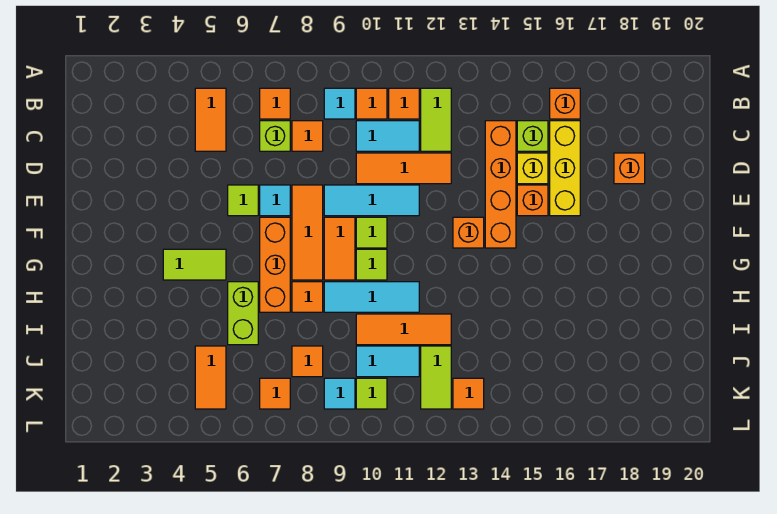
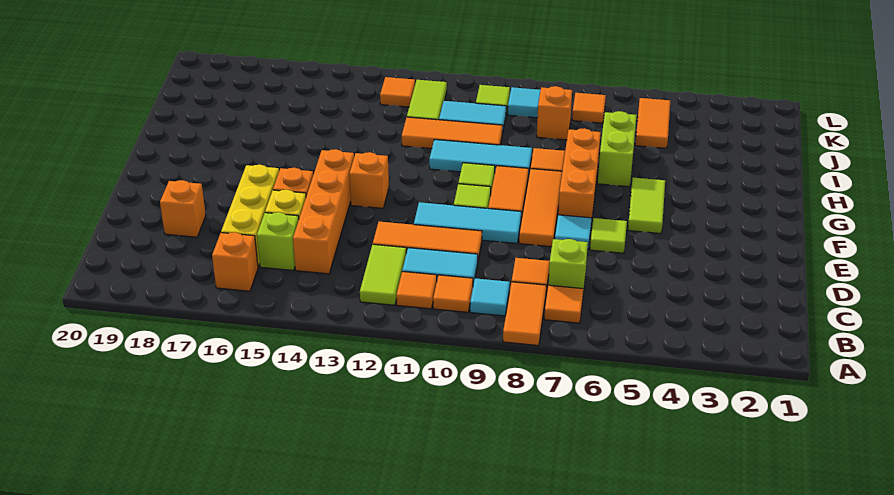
orange 1x2 tile [195,88,226,151] -> orange 1x2 tile moved to [503,282,546,346]
lime 1x2 tile [163,249,226,280] -> lime 1x2 tile turned to [628,178,665,234]
orange 1x1 tile [292,346,323,377] -> orange 1x1 brick [537,86,572,140]

